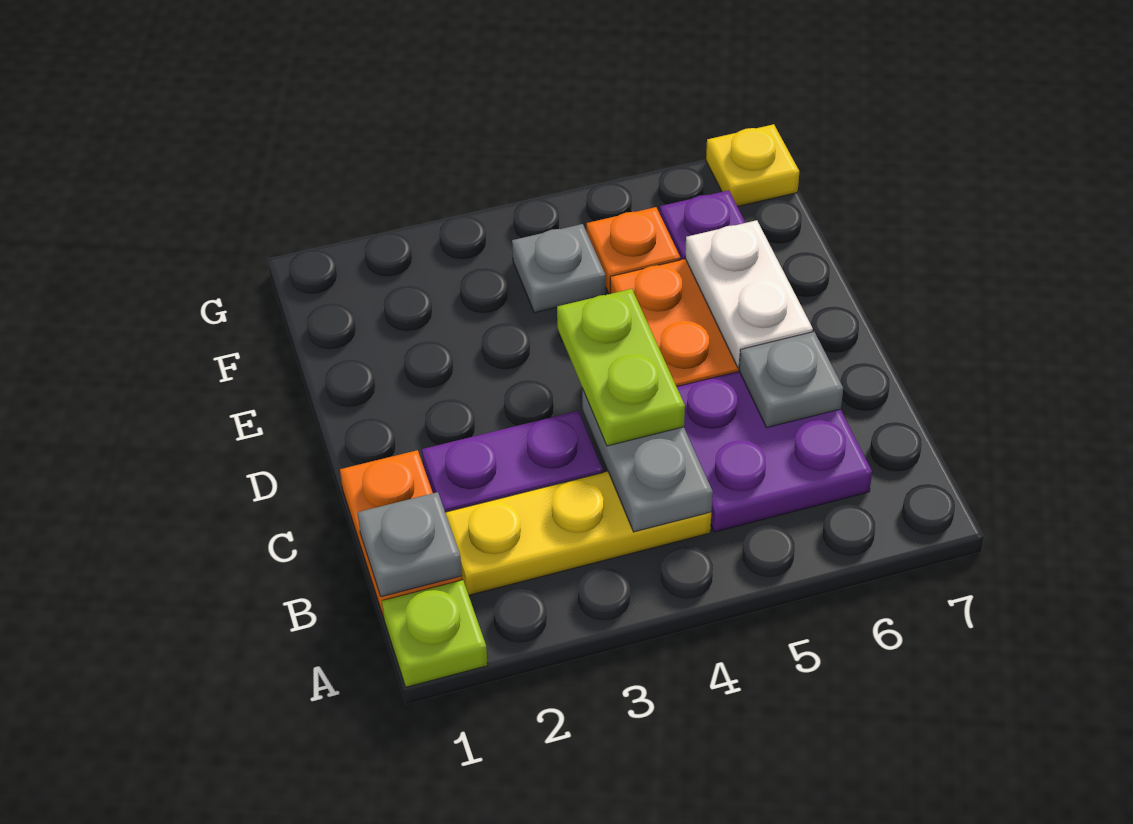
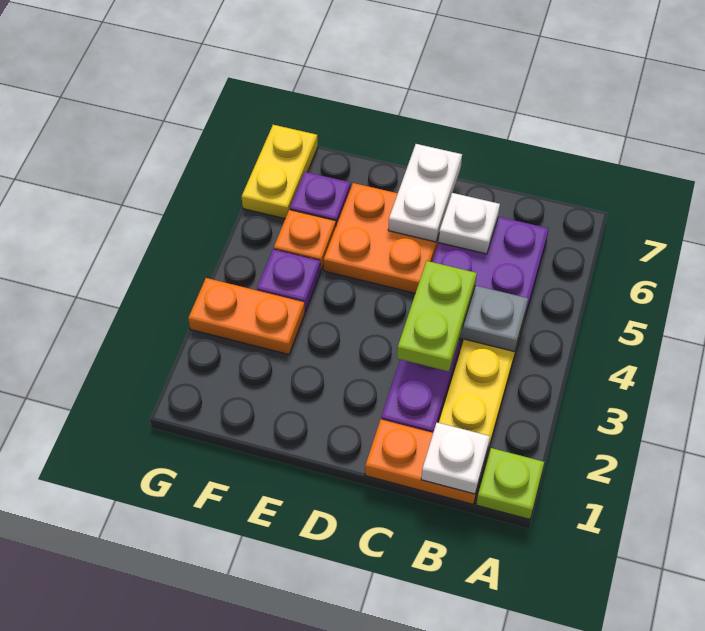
grey 1x1 plate [358,492,462,597] -> white 1x1 plate [421,422,490,494]
lime 1x2 plate [557,289,685,446] -> lime 1x2 plate turned to [397,261,477,372]
grey 1x1 plate [739,332,843,428] -> white 1x1 plate [439,193,500,254]
white 1x2 plate [685,220,813,368] -> white 1x2 plate turned to [388,144,462,242]
none -> orange 1x2 plate [188,278,305,355]
grey 1x1 plate [512,224,606,313] -> purple 1x1 plate [257,249,321,312]
yellow 1x1 plate [706,124,799,206] -> yellow 1x2 plate [242,125,318,219]

